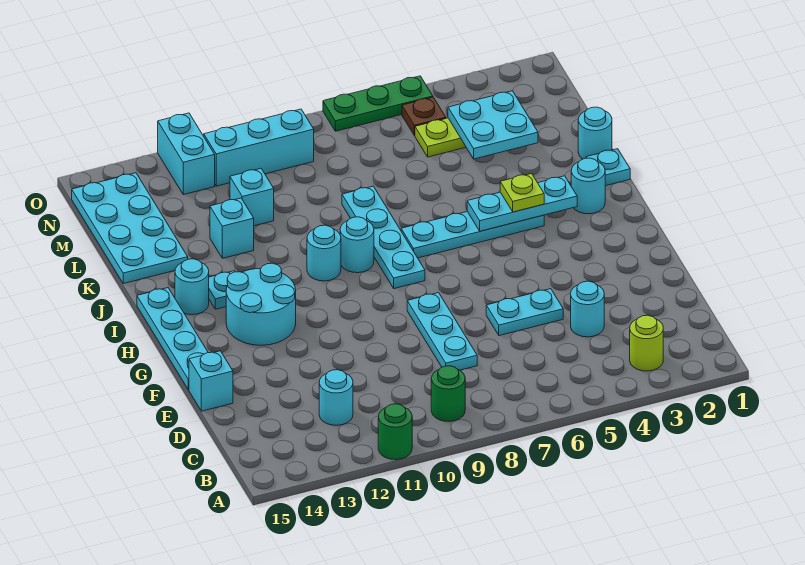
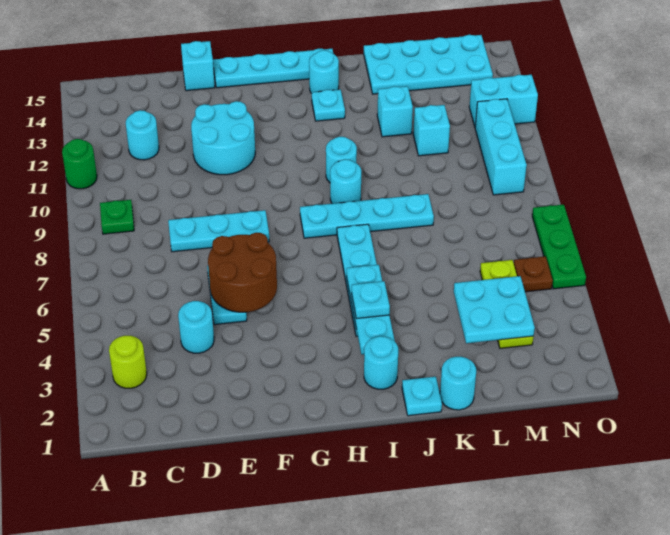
green 1x1 round brick [431,366,465,422] -> green 1x1 plate [100,200,134,234]
none -> brown 2x2 round brick [208,233,277,312]
cyan 2x2 round brick [226,263,296,345] -> cyan 2x2 round brick moved to [191,101,255,175]
lime 1x1 plate [500,173,544,212] -> cyan 1x1 plate [352,281,390,319]

